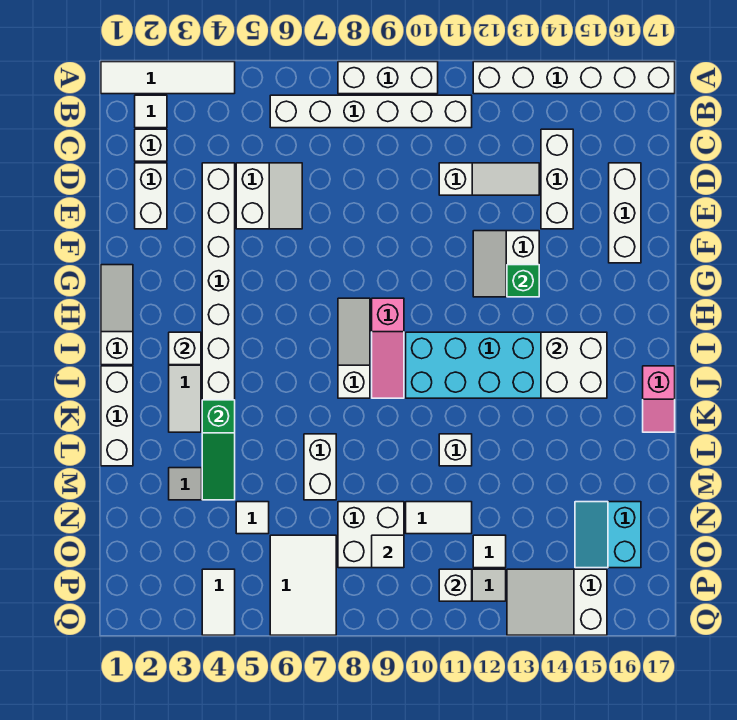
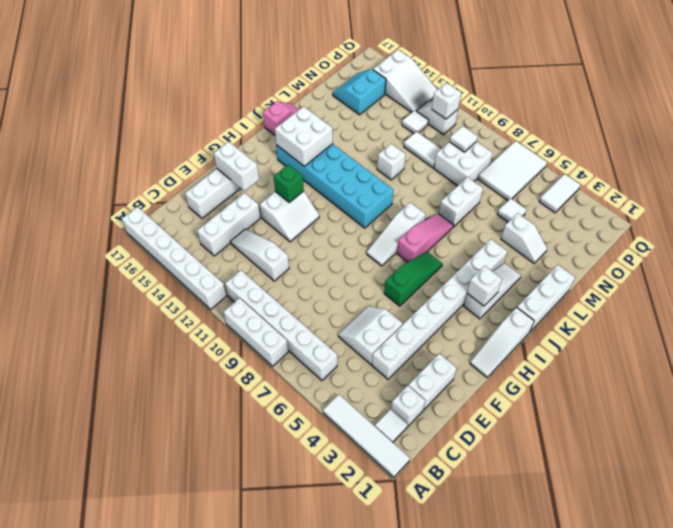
none -> white 1x2 brick [214,142,259,191]
pink 1x3 slope [372,298,404,398] -> pink 1x3 slope moved to [397,214,454,262]
green 1x3 slope [202,400,235,500] -> green 1x3 slope moved to [384,252,442,306]
cyan 2x2 slope [575,502,641,568] -> cyan 2x2 slope turned to [333,69,386,115]

